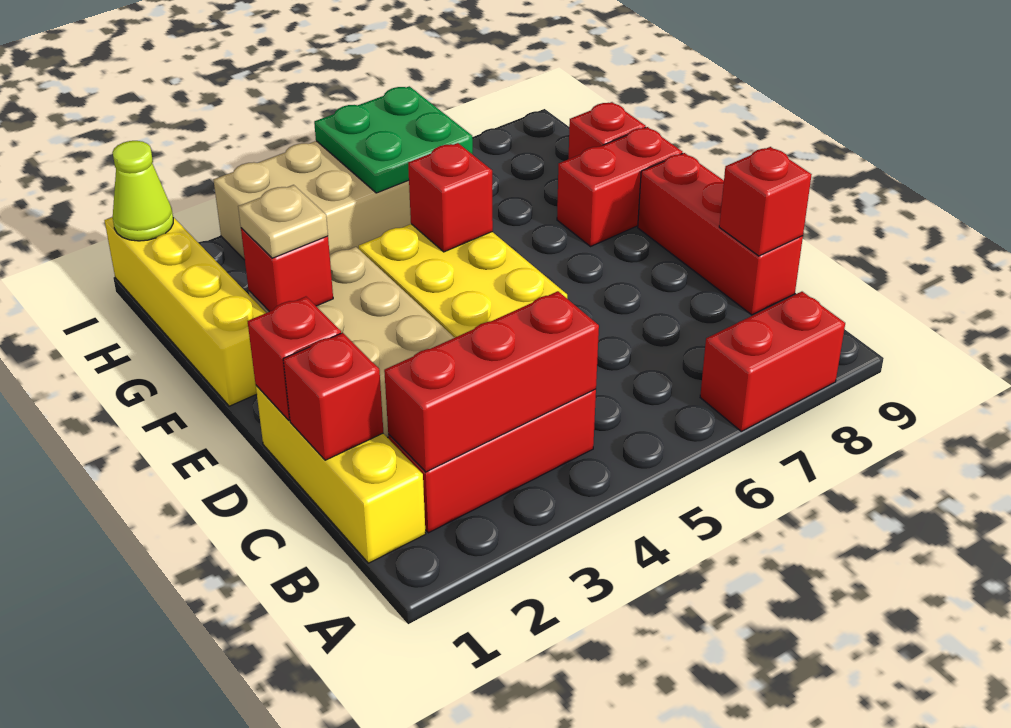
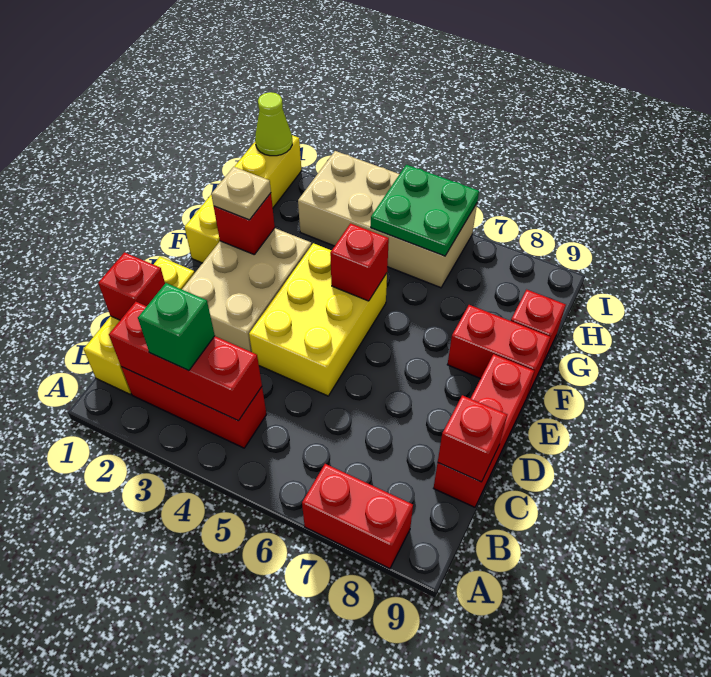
none -> green 1x1 brick [138,283,215,371]
red 1x1 brick [248,297,341,420] -> none

